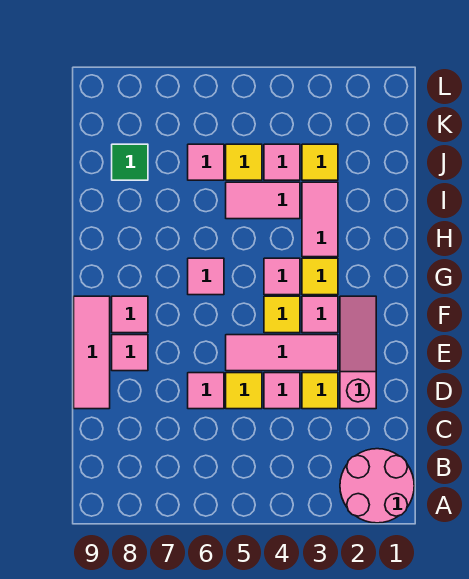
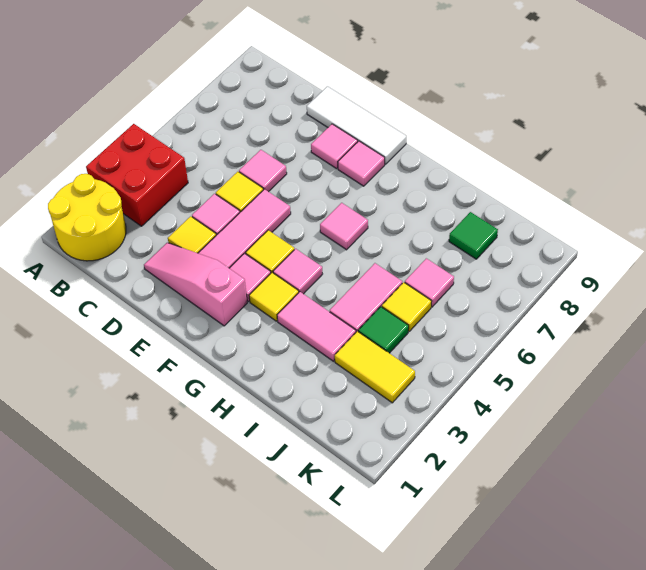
pink 2x2 round brick [340,449,414,523] -> yellow 2x2 round brick [48,174,126,261]
none -> red 2x2 brick [86,124,188,226]
pink 1x3 slope [340,296,376,409] -> pink 1x3 slope turned to [144,243,247,326]
pink 1x3 tile [74,296,110,409] -> white 1x3 tile [307,86,406,164]
yellow 1x1 tile [302,144,338,180] -> yellow 1x2 tile [335,331,415,403]
pink 1x1 tile [264,144,300,180] -> green 1x1 tile [358,307,409,353]

